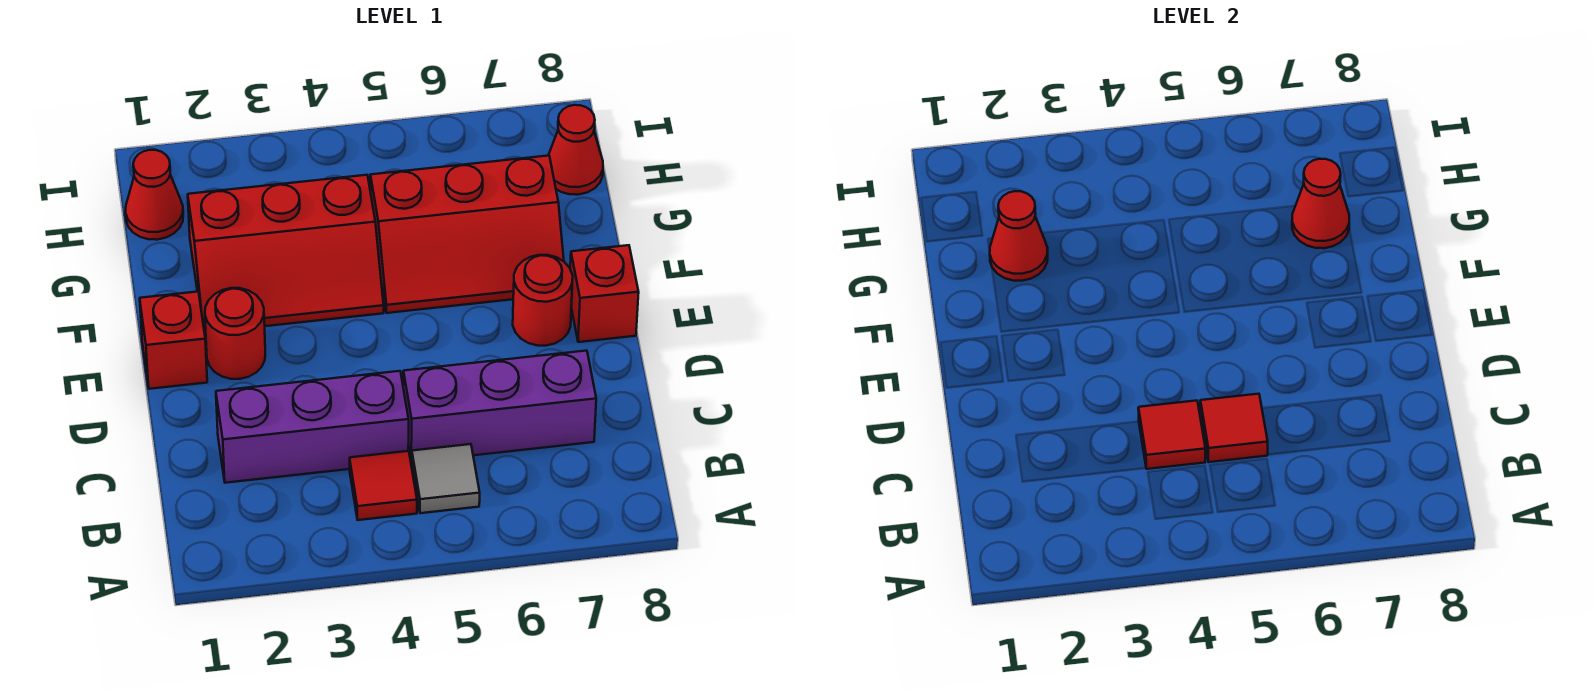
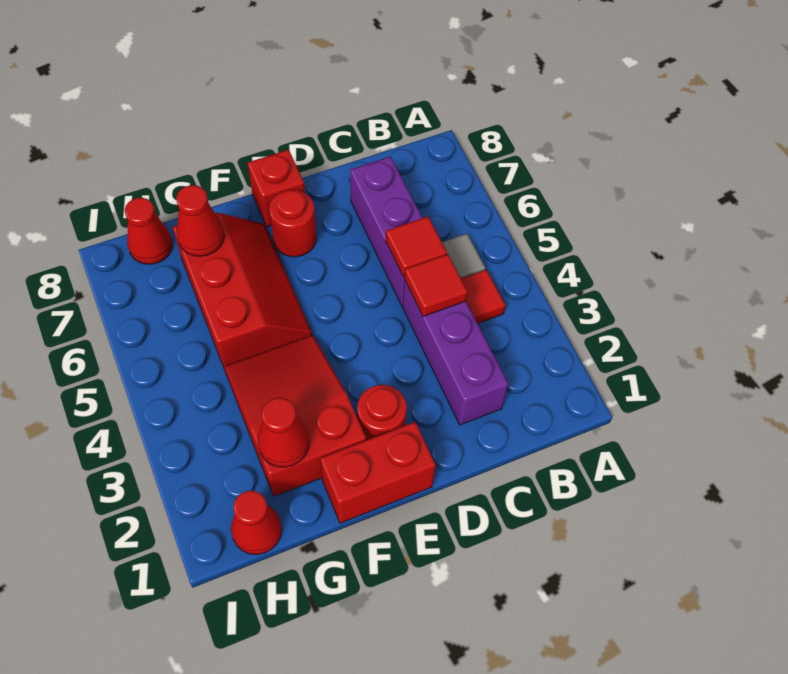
red 1x1 brick [140,292,207,389] -> red 1x2 brick [320,422,436,523]
red 2x3 slope [188,175,384,333] -> red 2x3 slope turned to [224,335,366,496]

